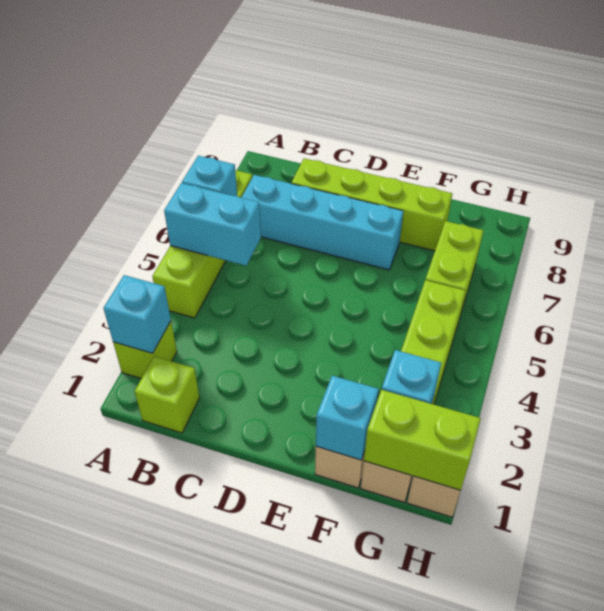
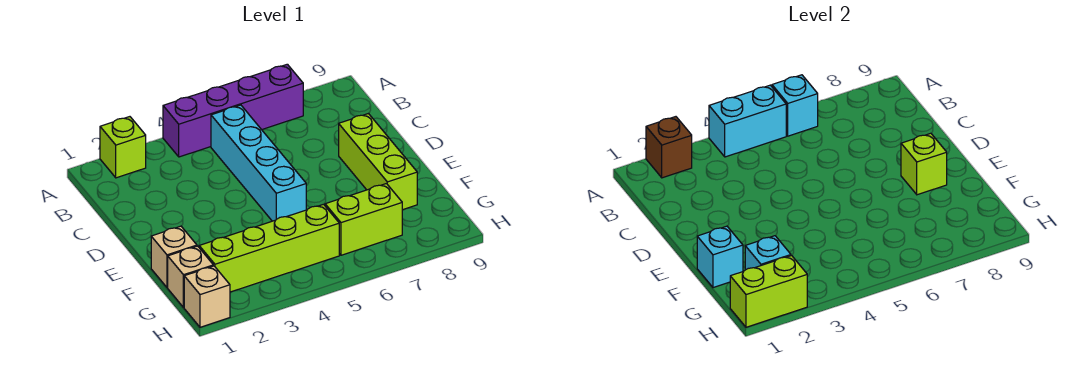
cyan 1x1 brick [104,275,171,353] -> brown 1x1 brick [646,117,692,178]
lime 1x4 brick [152,170,252,318] -> purple 1x4 brick [163,64,303,157]
cyan 1x2 brick [164,183,261,266] -> cyan 1x2 brick turned to [709,85,786,157]
lime 1x1 brick [135,356,199,433] -> lime 1x1 brick moved to [901,133,947,195]
cyan 1x4 brick [241,175,404,270] -> cyan 1x4 brick moved to [211,105,306,221]
lime 1x4 brick [291,159,452,251] -> lime 1x3 brick [339,114,417,210]
lime 1x2 brick [364,390,481,491] -> lime 1x2 brick turned to [730,256,807,327]

